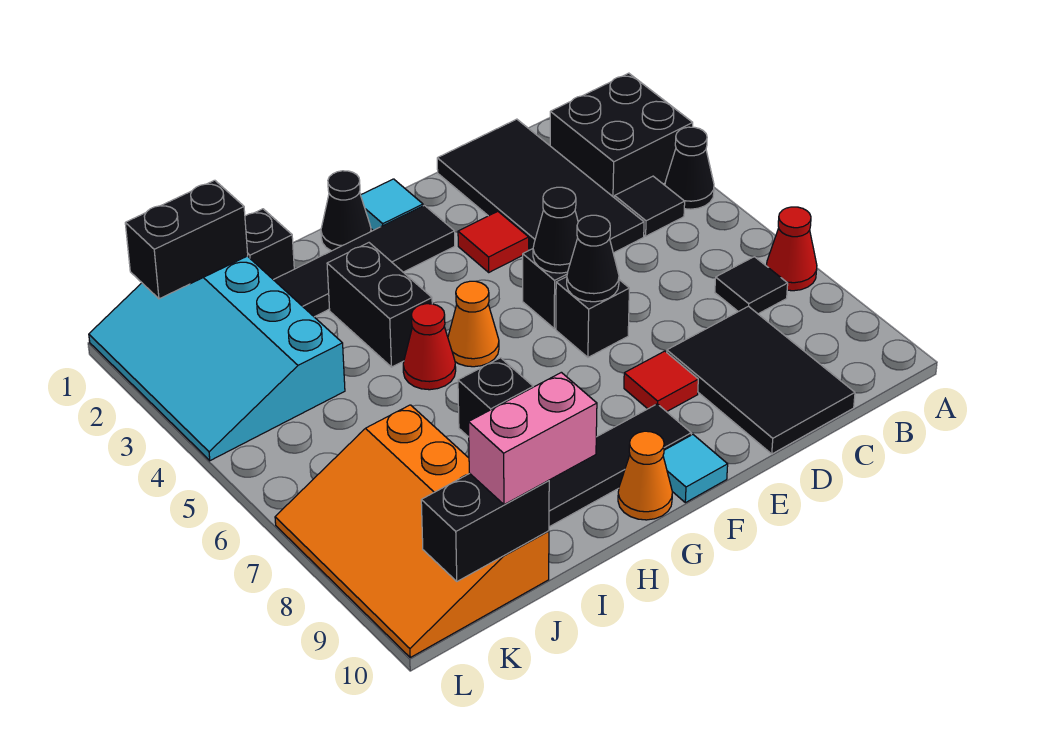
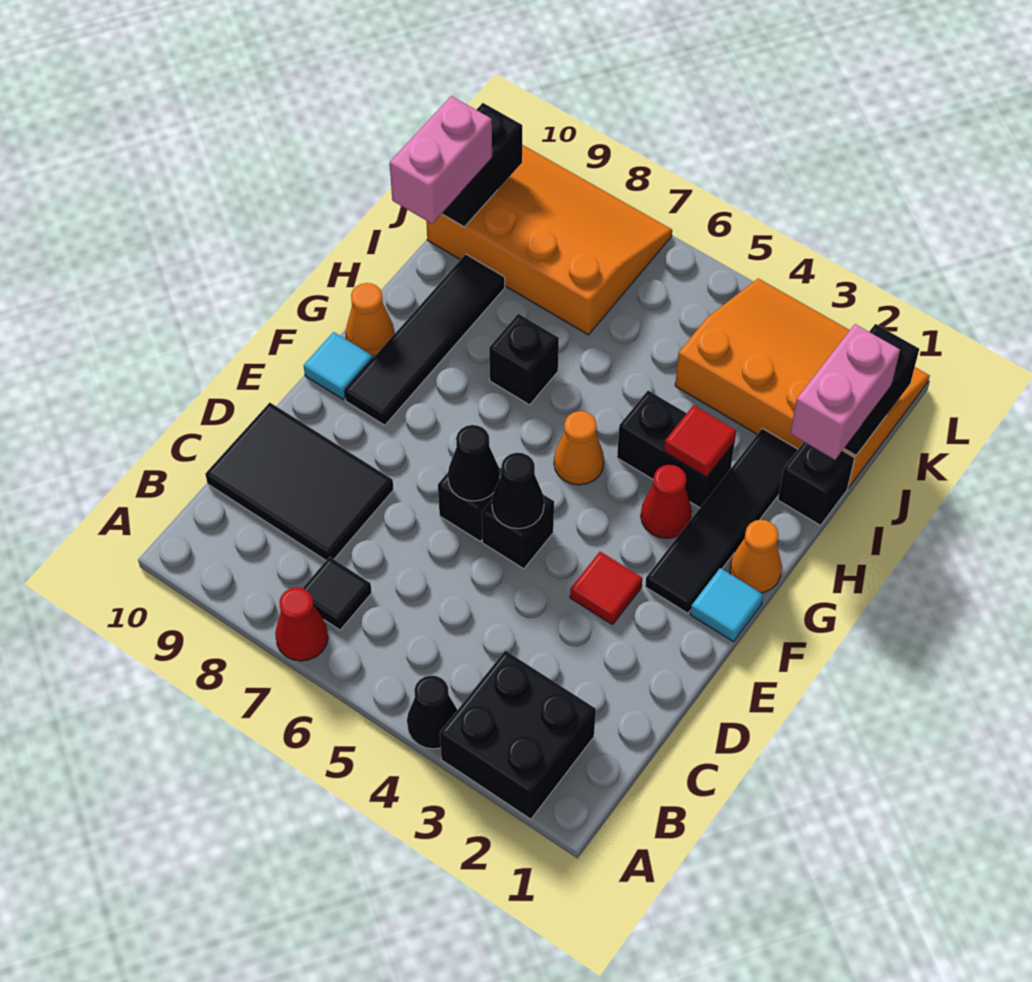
black 1x1 tile [615,176,685,236] -> none
black 2x4 tile [437,119,644,253] -> none
red 1x1 tile [624,351,698,412] -> red 1x1 tile moved to [664,405,736,477]
black 1x1 cone [321,171,371,251] -> orange 1x1 cone [730,520,782,593]
red 1x1 cone [403,304,456,390] -> red 1x1 cone moved to [641,465,692,538]
none -> pink 1x2 brick [790,324,900,460]
cyan 3x4 slope [89,256,345,461] -> orange 3x4 slope [675,278,930,488]

